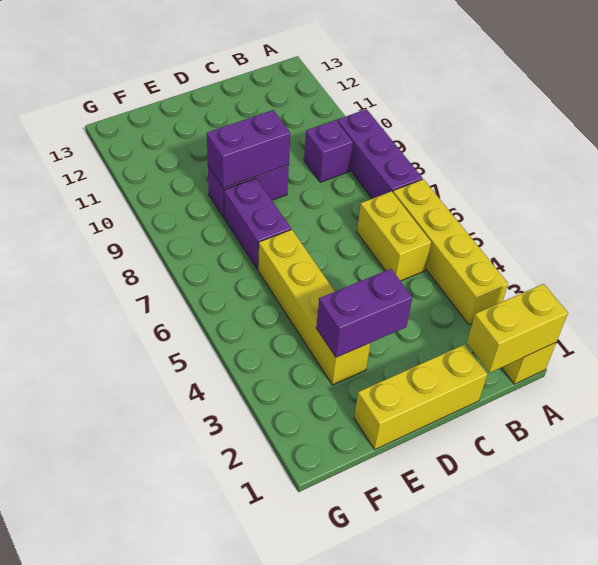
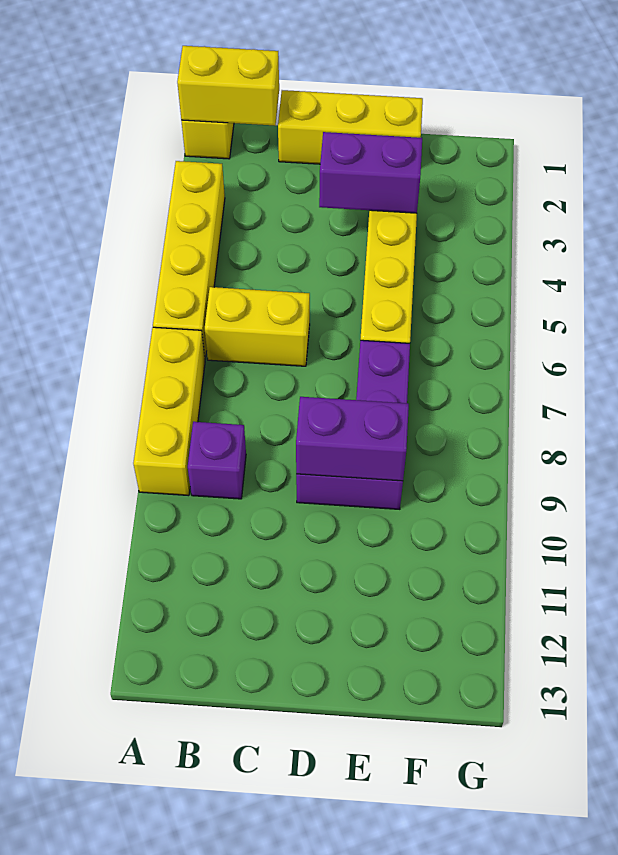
purple 1x3 brick [337,109,422,199] -> yellow 1x3 brick [133,327,205,496]
yellow 1x2 brick [357,191,431,281] -> yellow 1x2 brick turned to [205,287,310,366]

